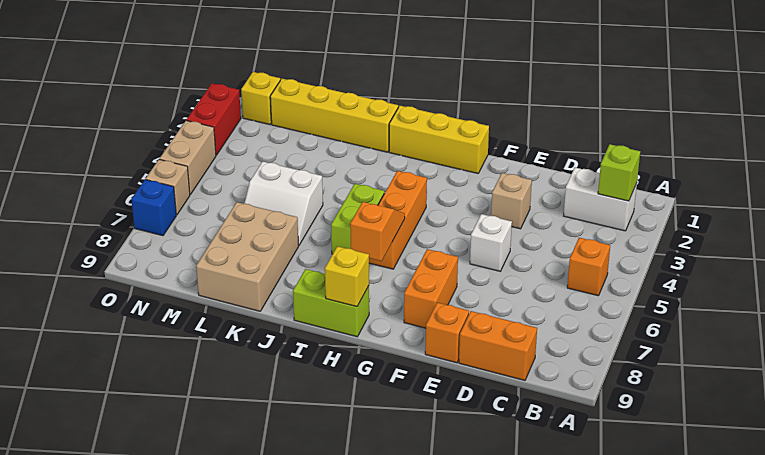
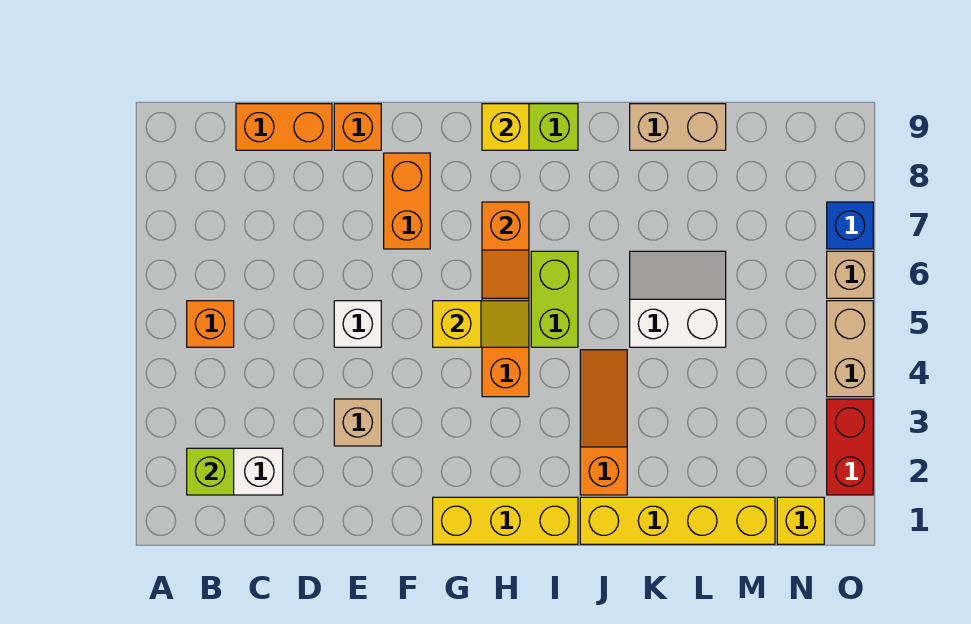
none -> yellow 1x2 slope [433,301,529,347]
none -> orange 1x3 slope [580,350,627,495]
tan 2x3 brick [196,202,299,311] -> tan 1x2 brick [630,104,726,150]

